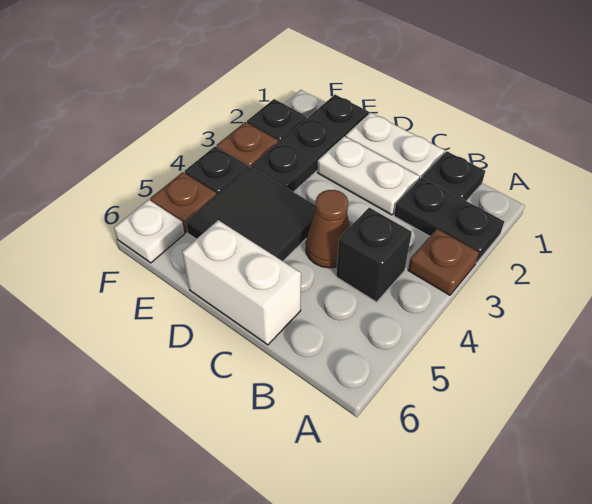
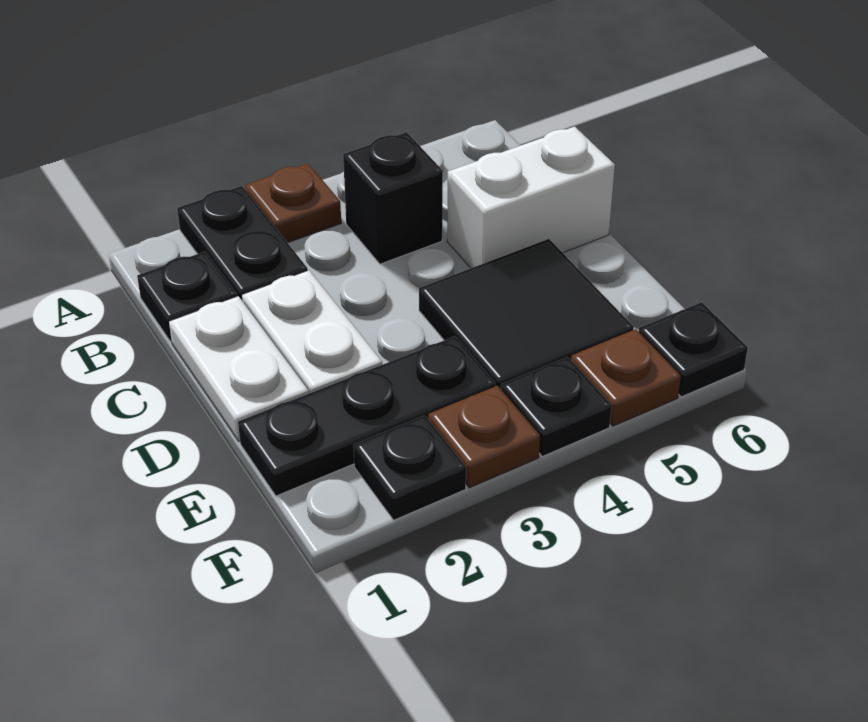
brown 1x1 cone [306,190,350,268] -> none
white 1x2 brick [182,220,301,345] -> white 1x2 brick turned to [447,127,615,268]
white 1x1 plate [114,200,185,263] -> black 1x1 plate [639,302,748,397]

